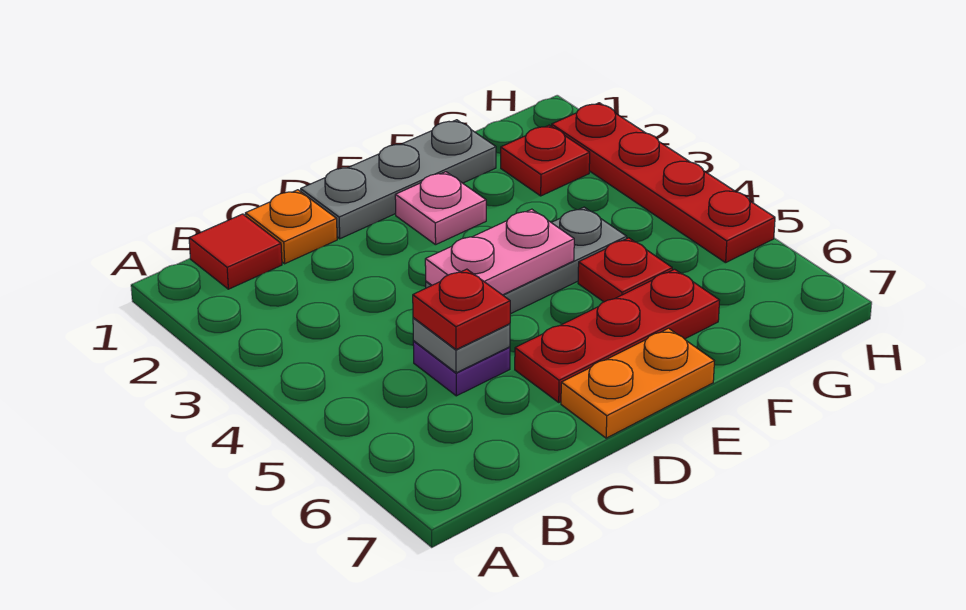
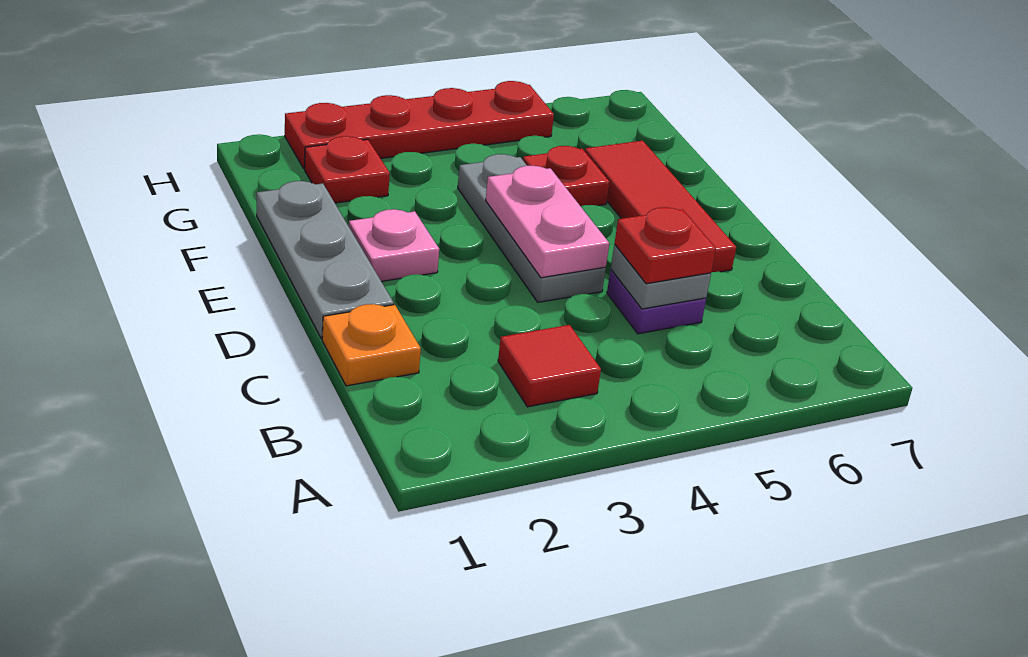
red 1x1 tile [189,214,282,289] -> red 1x1 tile moved to [498,325,601,407]
red 1x3 plate [515,269,720,402] -> red 1x3 tile [585,141,736,272]
orange 1x2 plate [561,328,714,438] -> none

